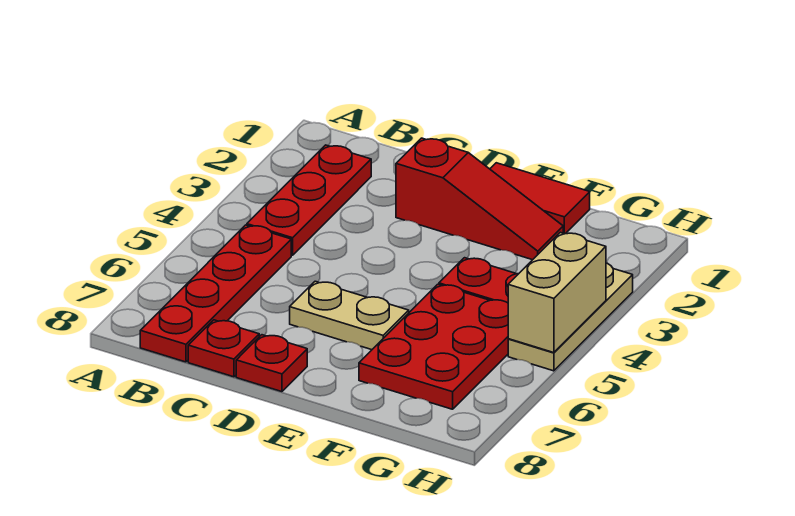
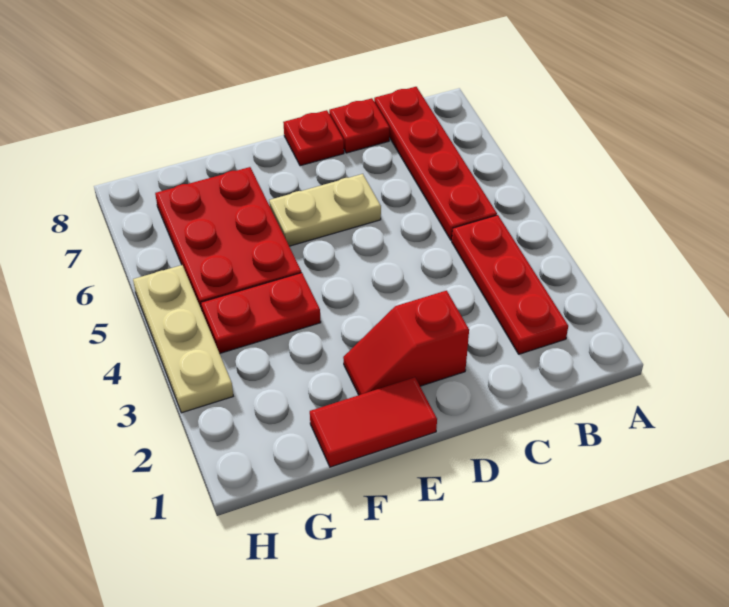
red 1x3 slope [396,138,563,260] -> red 1x2 slope [343,291,469,395]
tan 1x2 brick [508,232,606,353] -> none

